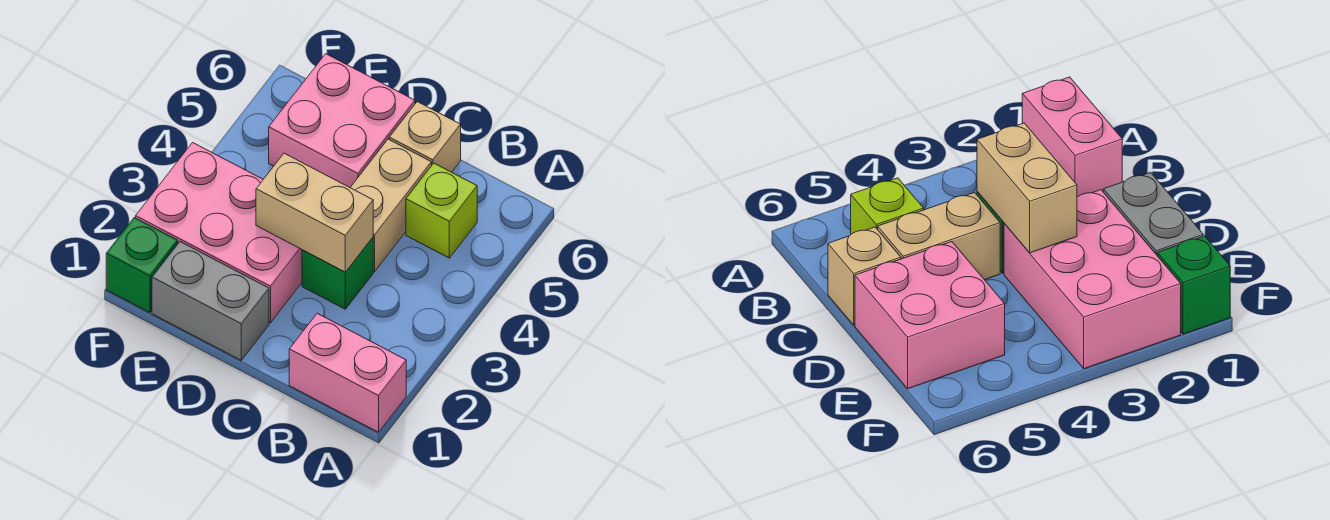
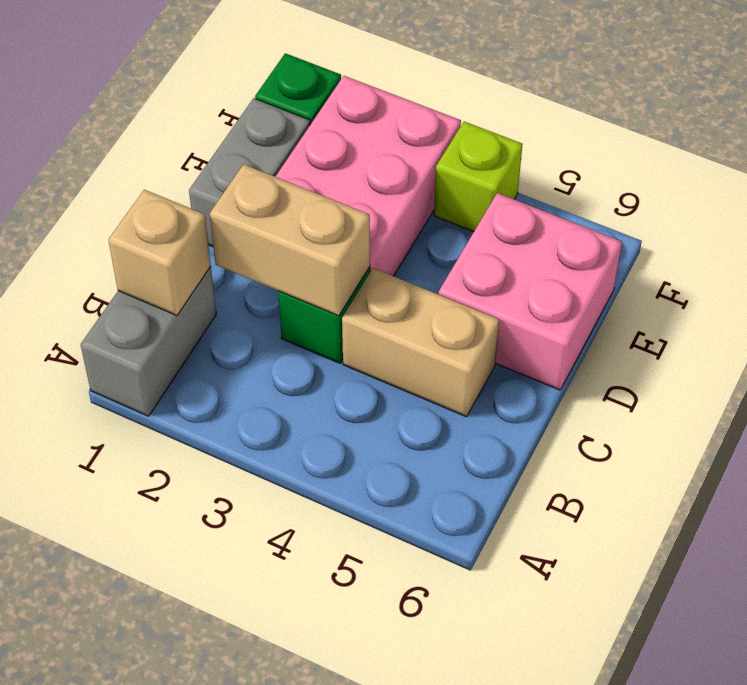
pink 1x2 brick [289,313,406,432] -> grey 1x2 brick [81,267,216,416]
lime 1x1 brick [406,163,477,258] -> lime 1x1 brick moved to [434,122,523,232]
tan 1x2 brick [256,153,373,272] -> tan 1x2 brick turned to [210,164,370,316]
tan 1x1 brick [389,102,461,172] -> tan 1x1 brick moved to [108,190,211,315]

